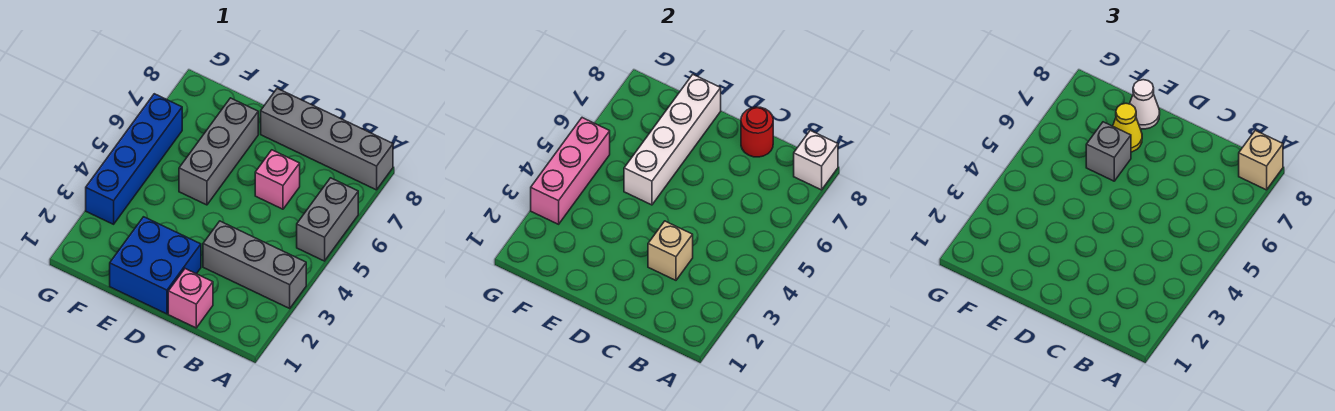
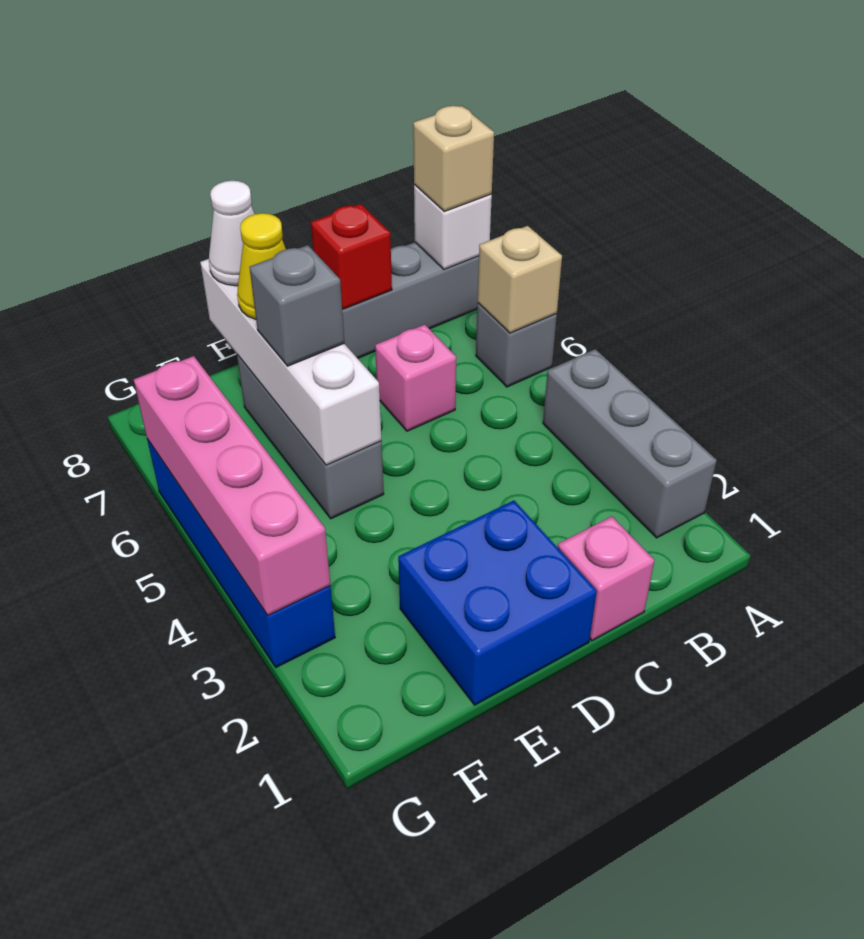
grey 1x3 brick [203,221,306,308] -> grey 1x3 brick turned to [543,349,717,538]
grey 1x2 brick [297,178,358,261] -> grey 1x1 brick [476,303,557,387]
tan 1x1 brick [648,221,693,280] -> tan 1x1 brick moved to [478,226,562,333]
red 1x1 round brick [741,107,773,157] -> red 1x1 brick [311,204,392,309]
pink 1x3 brick [531,118,610,224] -> pink 1x4 brick [134,356,330,615]

